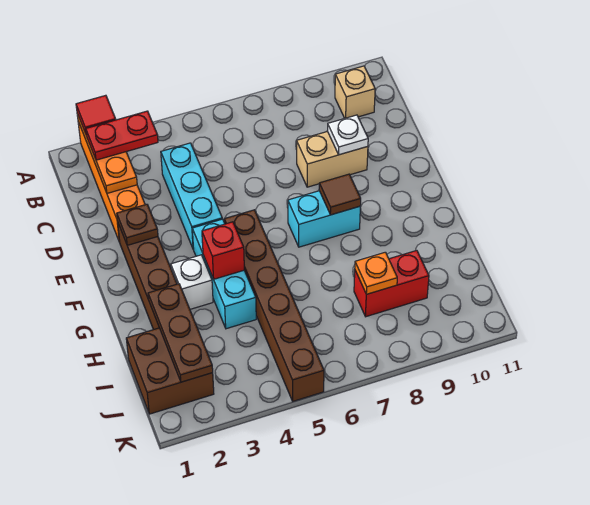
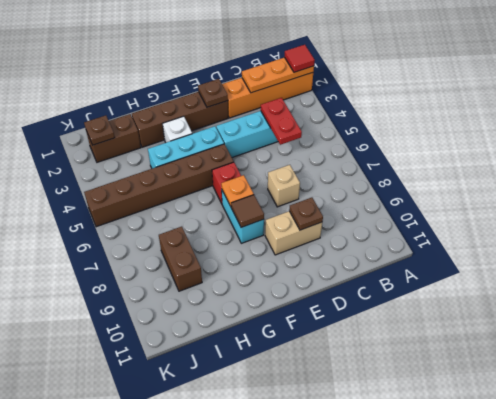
red 1x2 plate [86,111,158,160] -> red 1x2 plate moved to [261,98,302,145]
tan 1x1 brick [335,66,375,118] -> tan 1x1 brick moved to [268,165,300,207]
tan 1x2 brick [297,131,368,187] -> tan 1x2 brick turned to [265,211,322,255]
white 1x1 plate [328,115,368,155] -> brown 1x1 plate [289,197,323,230]
red 1x1 brick [202,222,244,279] -> red 1x1 brick moved to [212,162,241,204]
brown 1x3 plate [148,284,213,382] -> brown 1x1 plate [84,115,115,145]
brown 2x2 brick [126,328,214,414] -> brown 1x2 brick [86,114,141,162]
red 1x2 brick [354,250,429,317] -> brown 1x2 brick [159,227,202,291]
orange 1x1 plate [355,252,397,294] -> orange 1x1 plate moved to [221,175,254,206]

